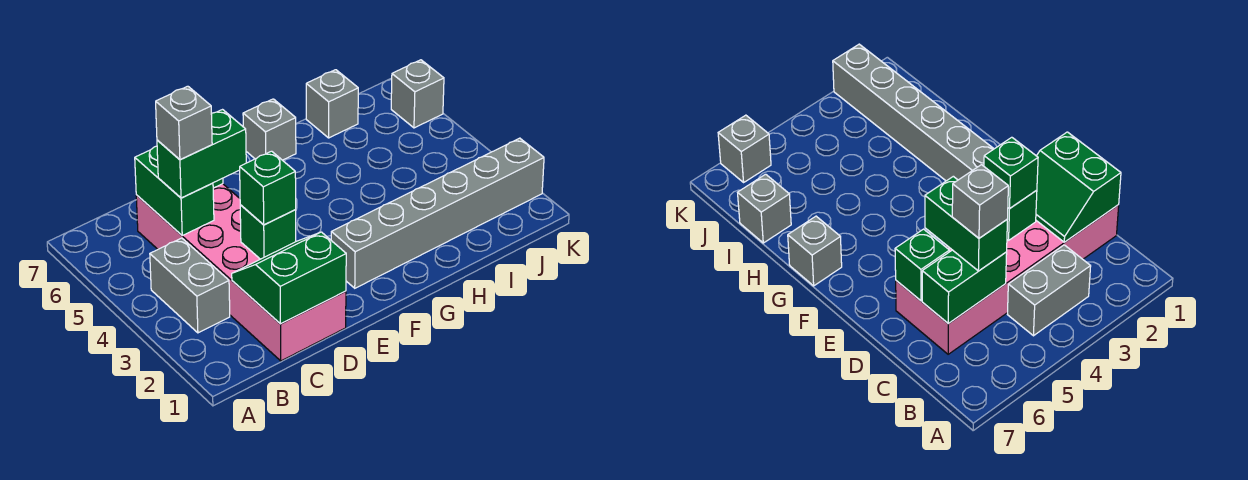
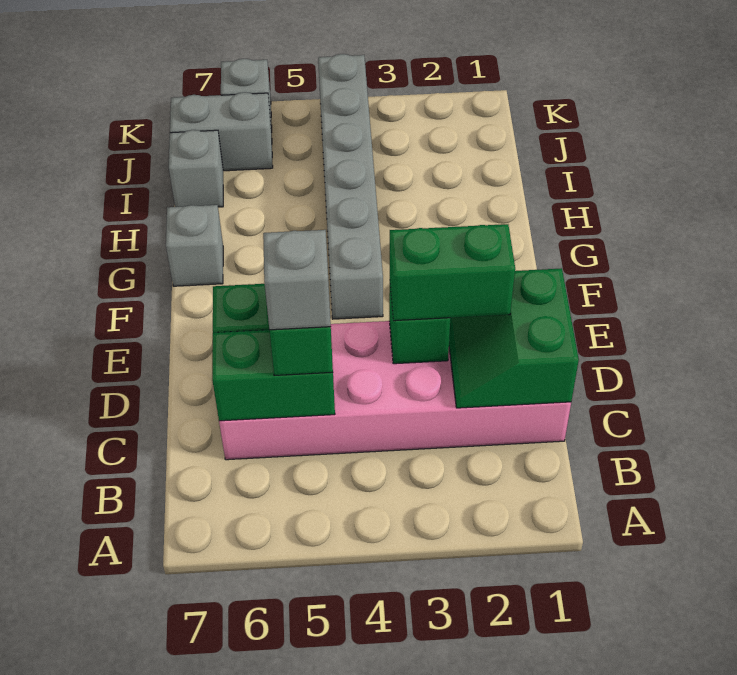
grey 1x2 brick [150,238,230,333] -> grey 1x2 brick moved to [170,92,273,171]
green 1x1 brick [240,151,296,225] -> green 1x2 brick [390,224,515,321]
grey 1x6 brick [331,138,544,288] -> grey 1x6 brick moved to [318,54,383,319]

